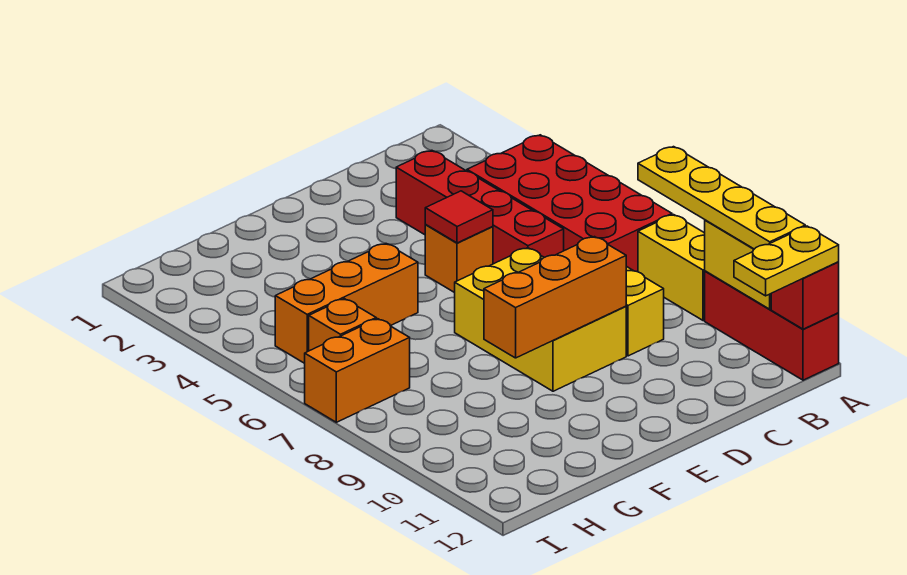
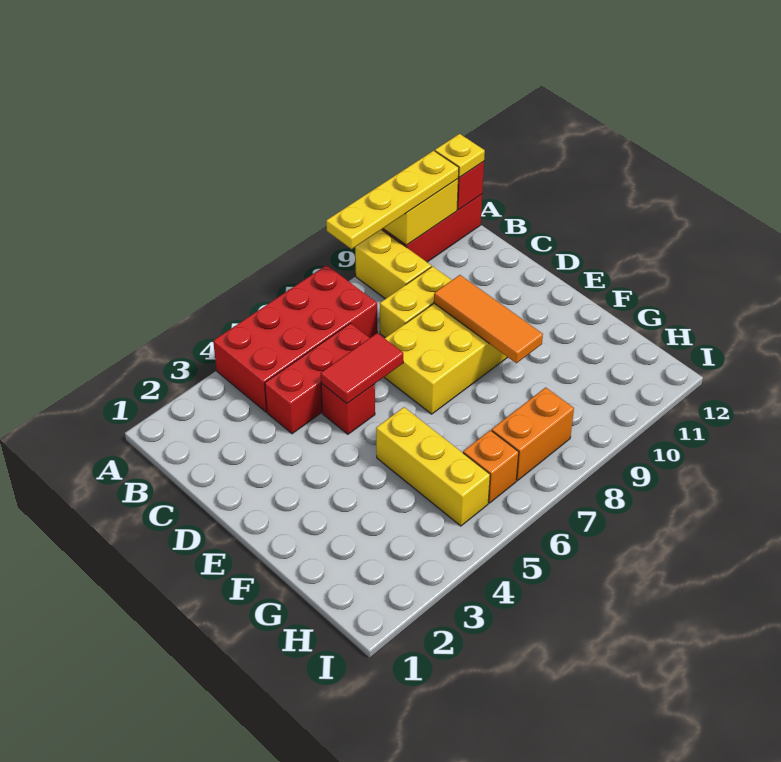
yellow 1x2 brick [638,215,705,320] -> yellow 1x2 brick turned to [355,230,431,299]
yellow 1x2 plate [734,226,839,296] -> yellow 1x1 plate [435,134,485,177]
red 1x4 brick [396,150,564,264] -> red 1x3 brick [265,323,369,434]
orange 1x1 brick [425,225,493,293] -> red 1x1 brick [321,384,375,434]
red 1x1 tile [425,191,493,243] -> red 1x2 tile [321,333,403,404]
orange 1x3 brick [484,237,626,358] -> orange 1x3 tile [434,275,543,363]
orange 1x3 brick [275,244,418,363] -> yellow 1x3 brick [376,407,490,526]
orange 1x2 brick [305,319,410,422] -> orange 1x2 brick turned to [492,387,574,481]

